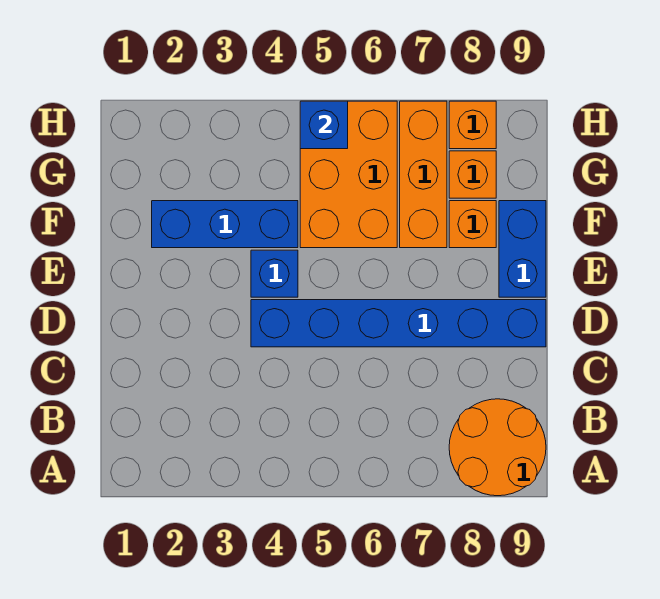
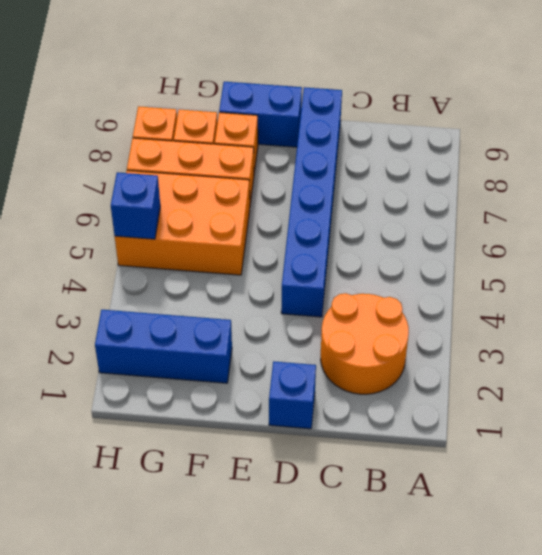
orange 2x2 round brick [449,399,546,496] -> orange 2x2 round brick moved to [321,293,409,394]
blue 1x1 brick [251,250,298,297] -> blue 1x1 brick moved to [269,361,316,429]
blue 1x3 brick [152,201,298,248] -> blue 1x3 brick turned to [95,310,232,383]

